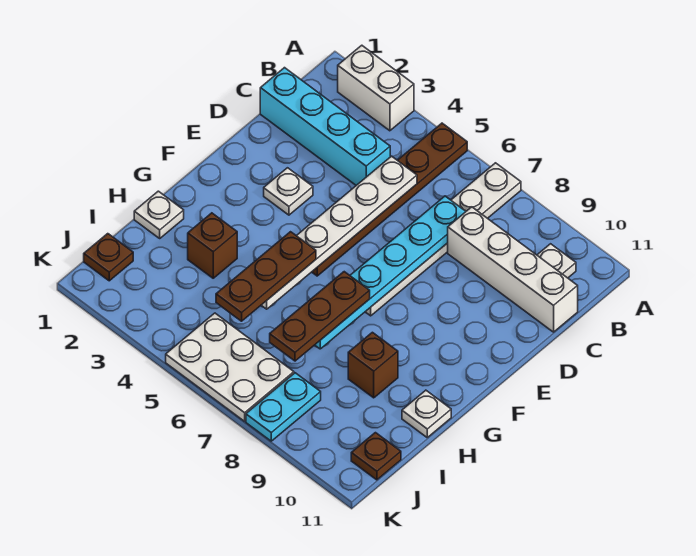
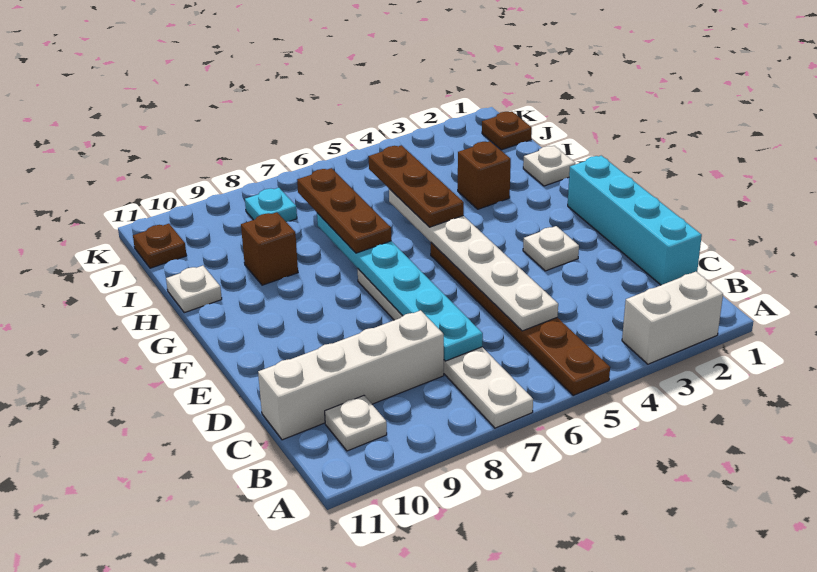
cyan 1x4 brick [260,68,390,185] -> cyan 1x4 brick turned to [568,156,702,285]
white 2x3 plate [166,313,294,421] -> none
cyan 1x2 plate [246,373,321,441] -> cyan 1x1 plate [245,188,297,222]

